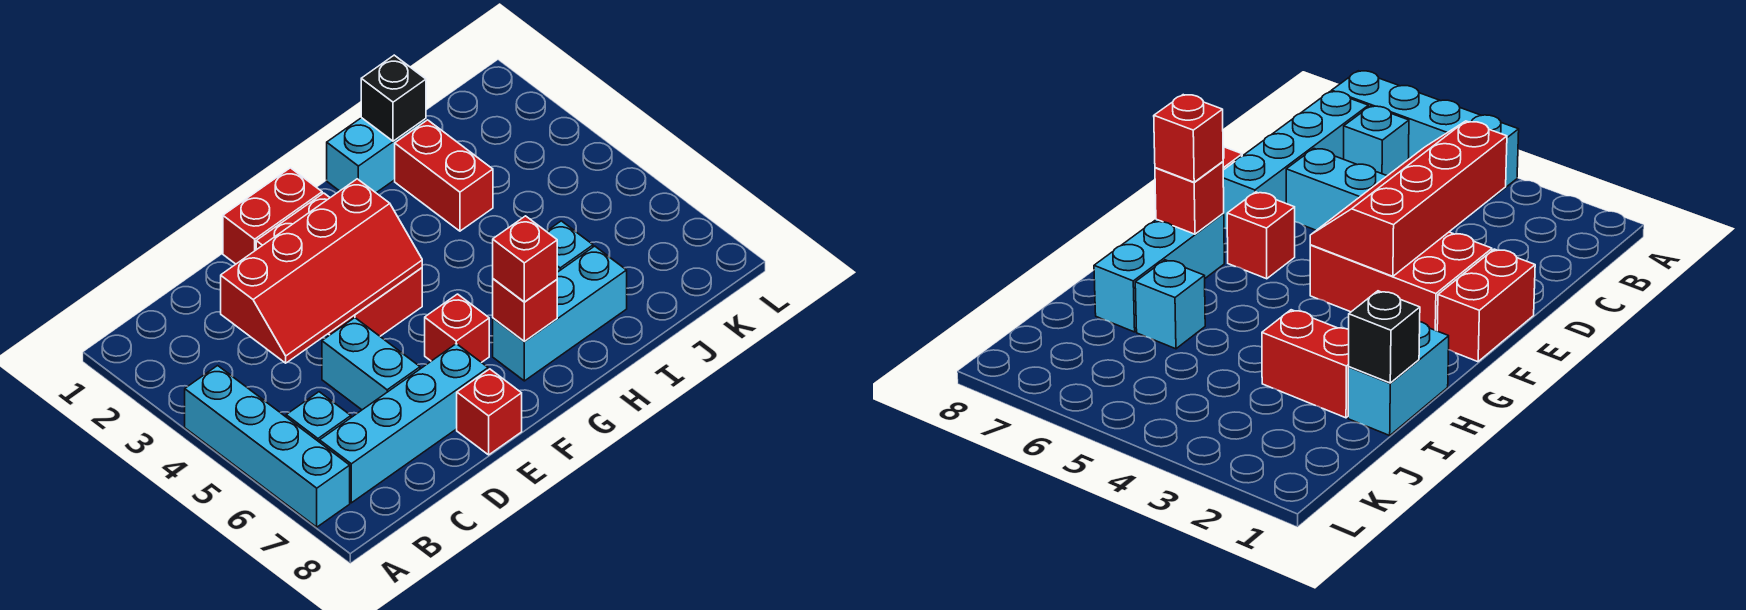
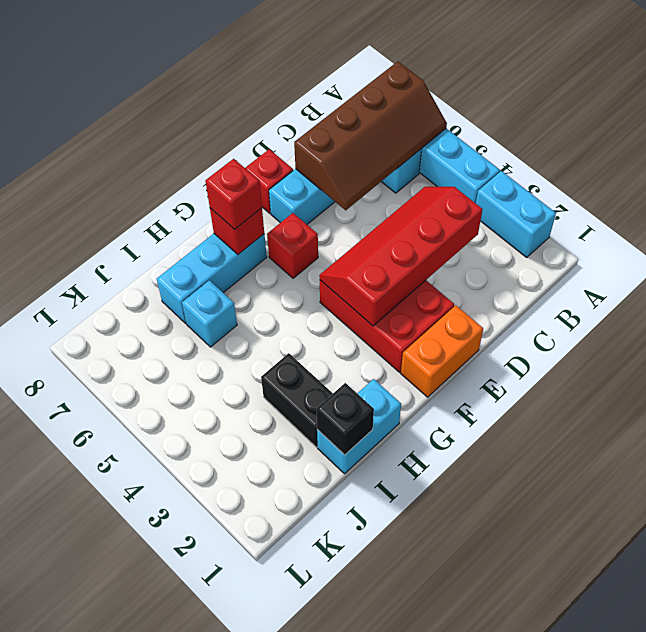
none -> brown 2x4 slope [294,61,447,210]
cyan 1x2 brick [322,318,420,410] -> cyan 1x2 brick moved to [476,171,556,257]
red 1x2 brick [223,168,322,264] -> orange 1x2 brick [401,305,483,397]
red 1x2 brick [395,120,493,231] -> black 1x2 brick [261,353,333,447]

